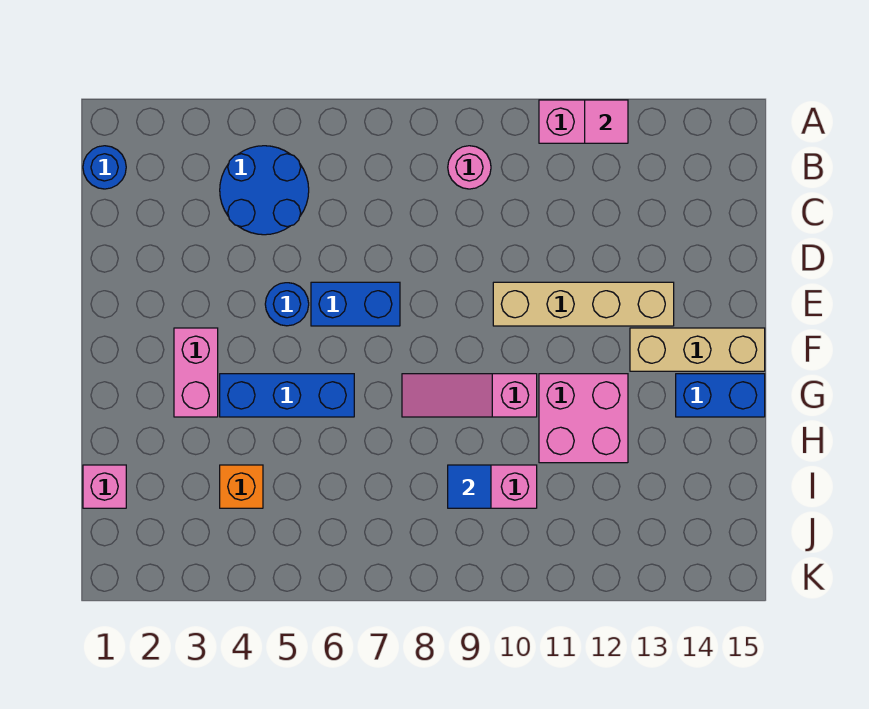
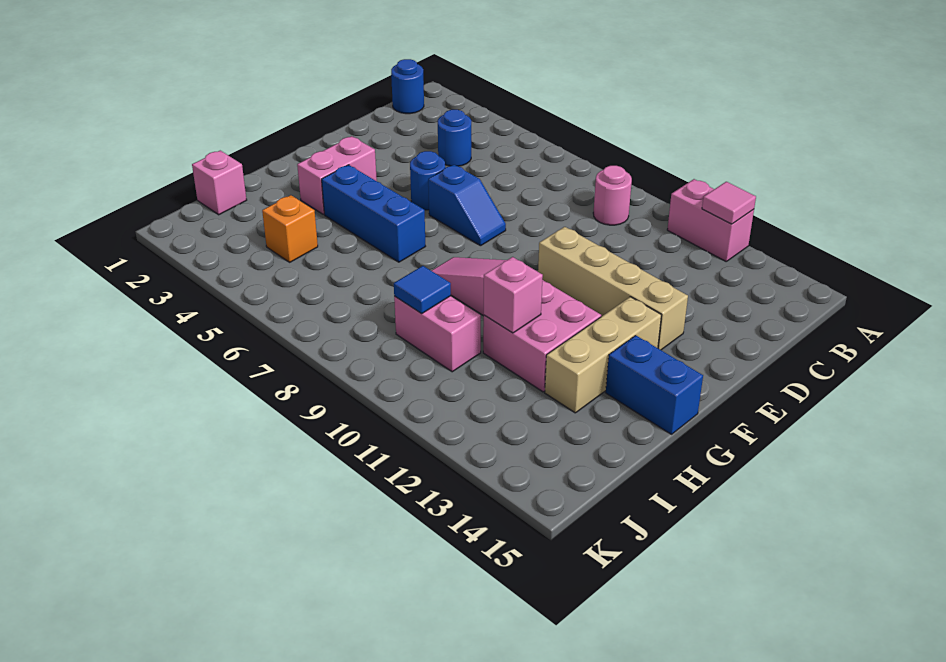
blue 2x2 round brick [220,146,309,235] -> blue 1x1 round brick [438,110,471,166]
blue 1x2 brick [311,282,400,326] -> blue 1x2 slope [428,165,506,246]
tan 1x3 brick [630,328,765,371] -> tan 1x3 brick turned to [545,297,661,413]
none -> pink 1x1 brick [484,257,543,333]

